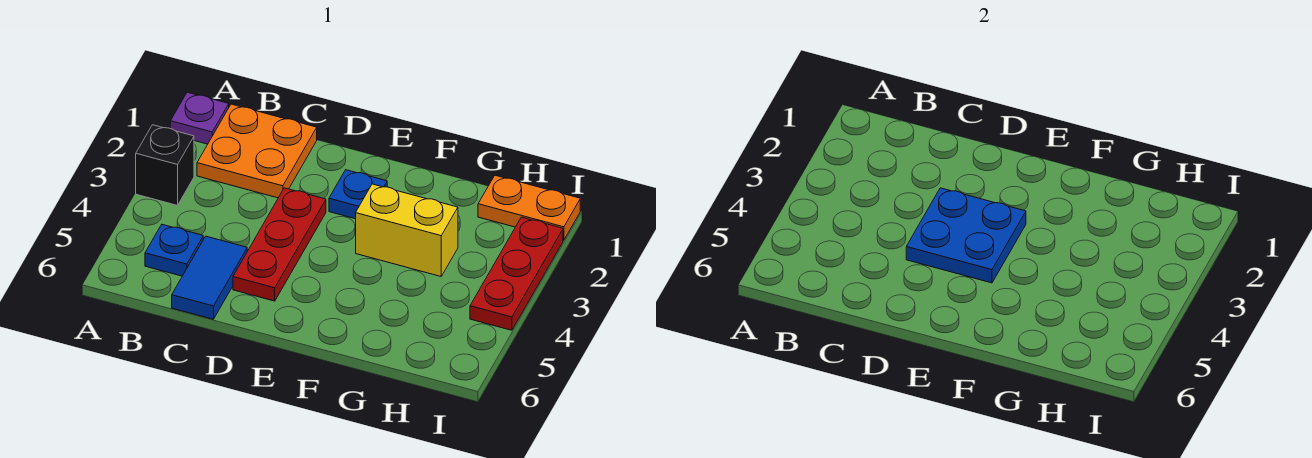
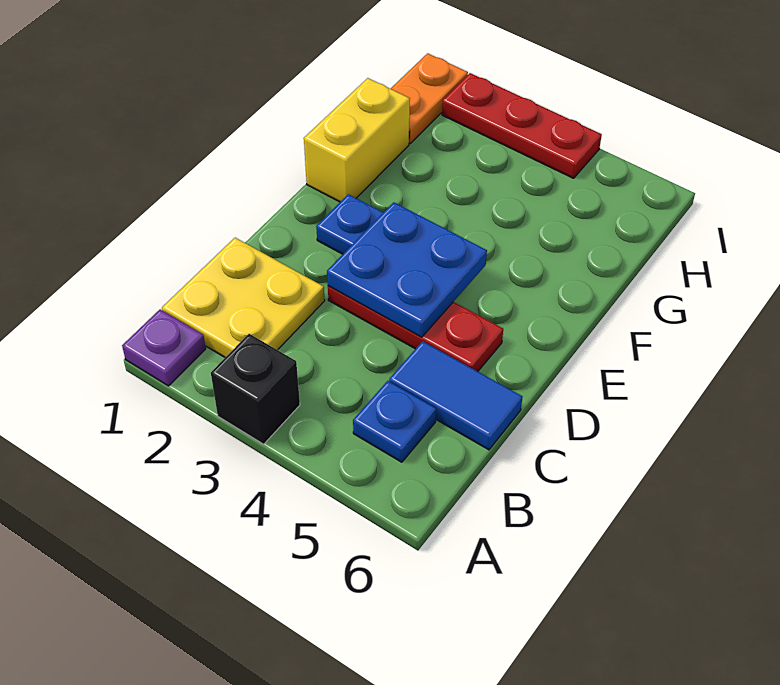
orange 2x2 plate [197,104,317,198] -> yellow 2x2 plate [162,238,325,357]
yellow 1x2 brick [356,184,458,276] -> yellow 1x2 brick moved to [304,78,410,202]

